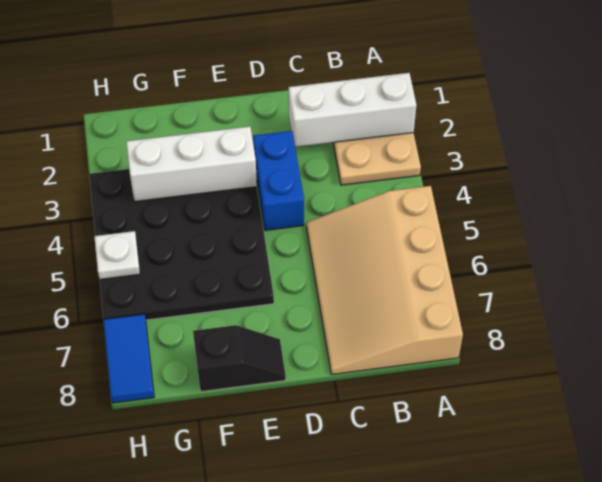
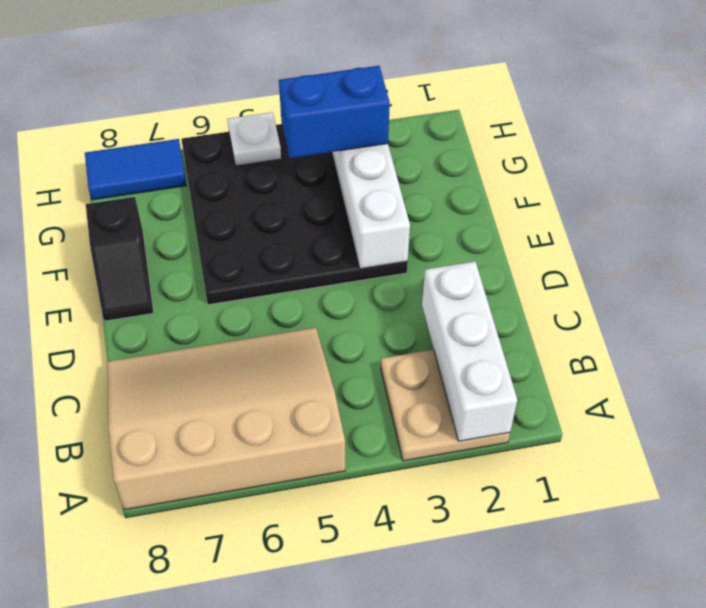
blue 1x2 brick [253,131,304,230] -> blue 1x2 brick moved to [279,66,390,158]

